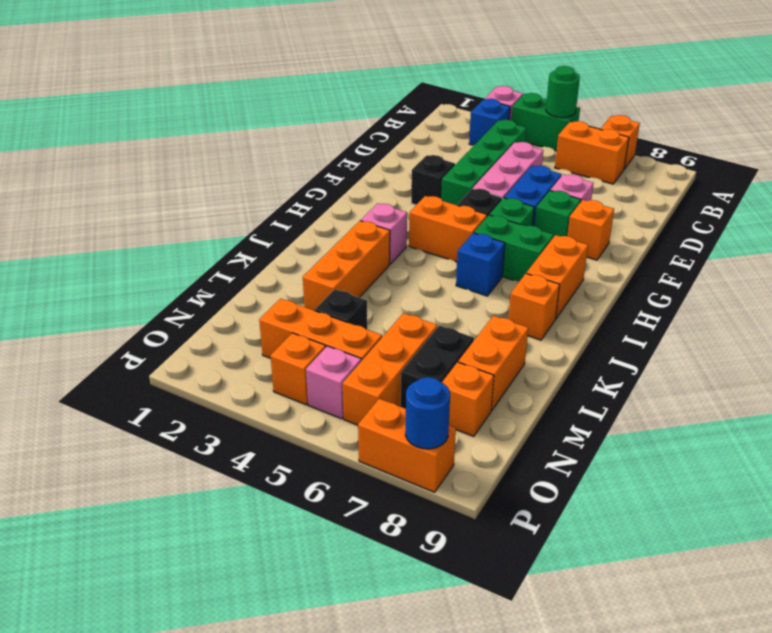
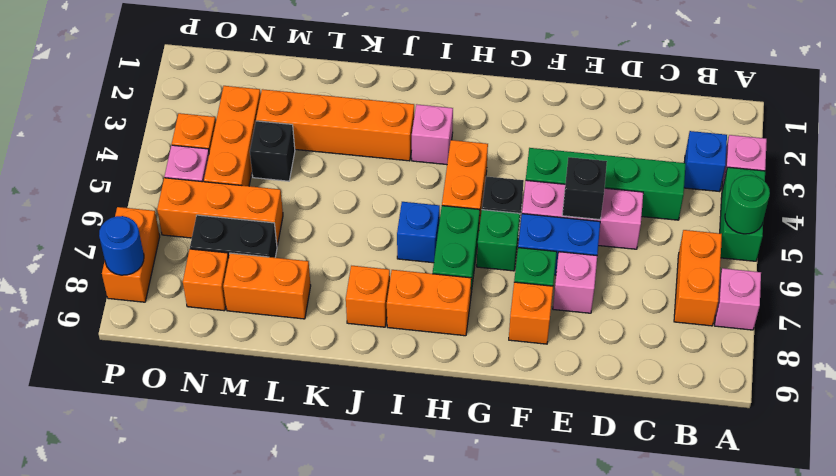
orange 1x1 brick [600,115,640,169] -> pink 1x1 brick [715,268,761,330]
black 1x1 brick [411,155,455,205] -> black 1x1 brick moved to [562,157,607,220]
orange 1x3 brick [303,221,390,311] -> orange 1x4 brick [256,89,414,161]

